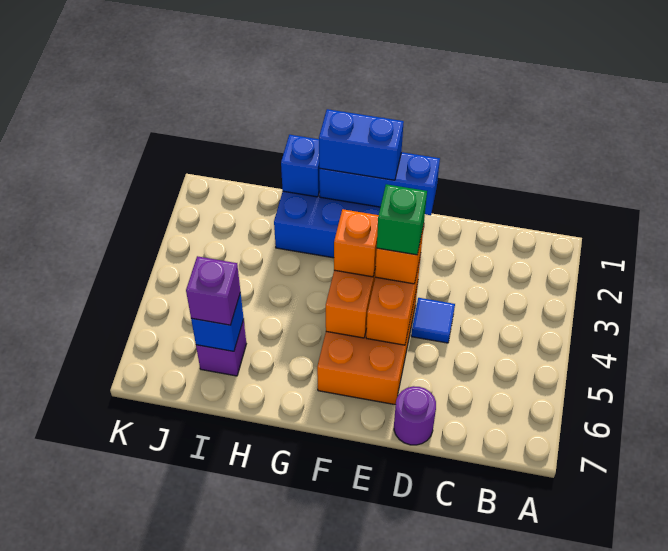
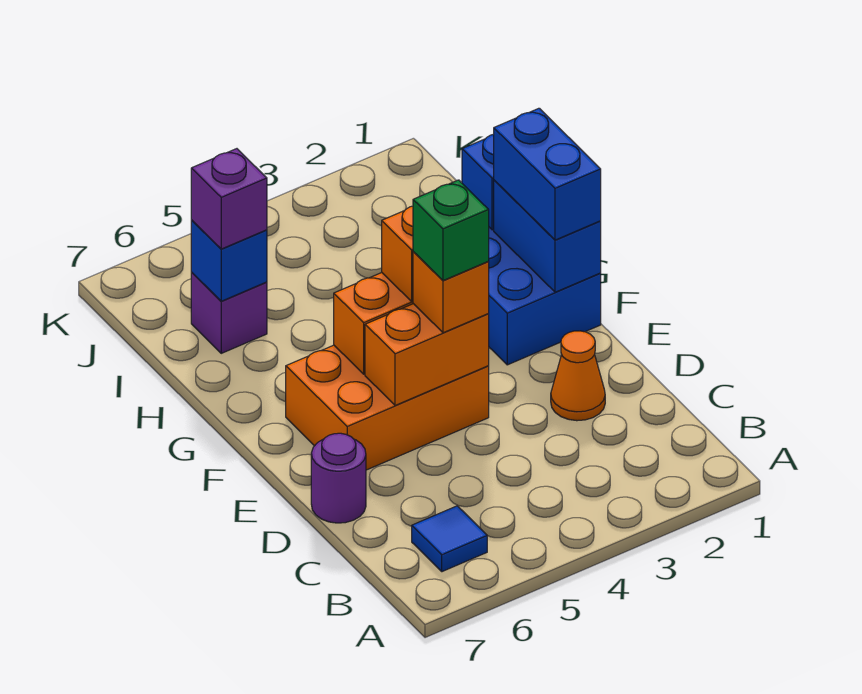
none -> orange 1x1 cone [551,331,605,421]
blue 1x1 tile [411,298,455,343] -> blue 1x1 tile moved to [412,506,487,572]
blue 1x3 brick [319,152,440,215] -> blue 1x2 brick [494,180,601,292]

